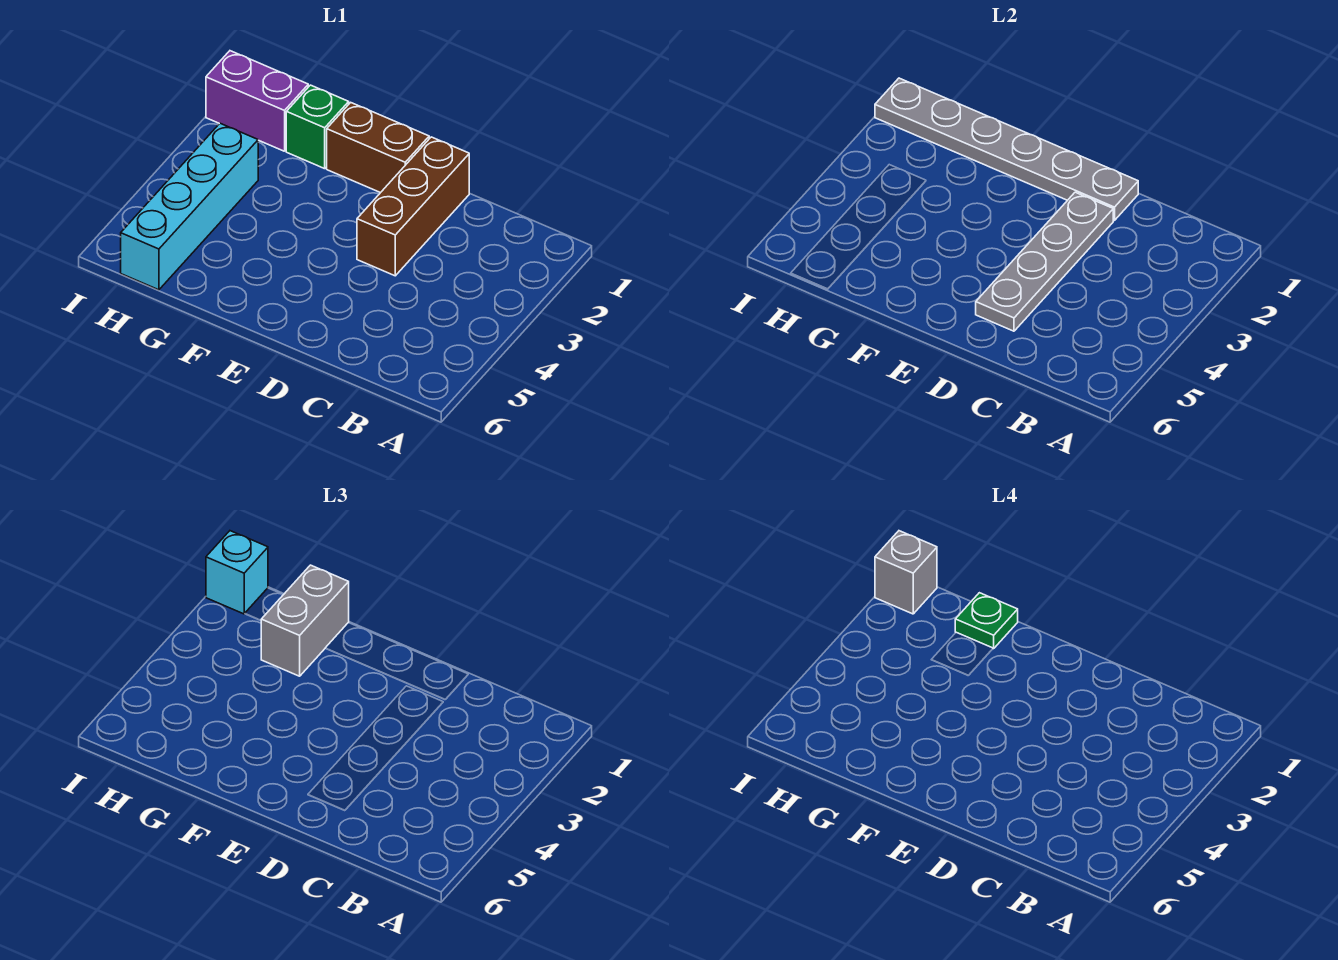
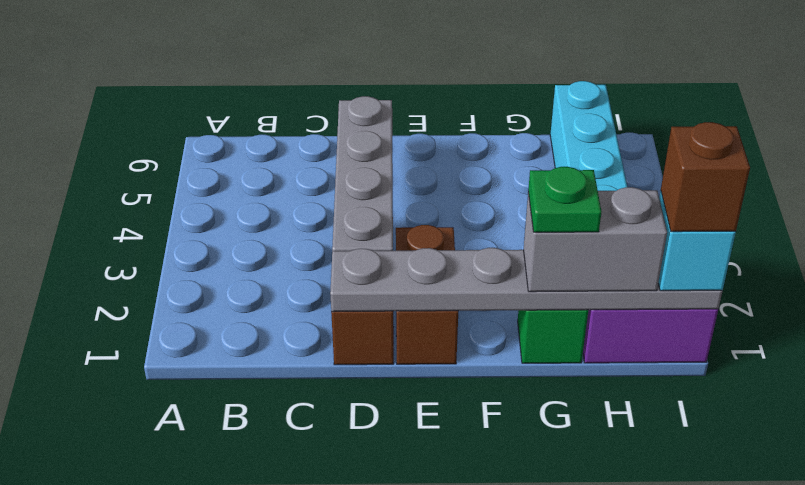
brown 1x2 brick [327,102,429,193] -> brown 1x2 brick turned to [396,225,458,364]
grey 1x2 brick [261,565,349,676] -> grey 1x2 brick turned to [524,187,667,292]
grey 1x1 brick [875,531,937,614] -> brown 1x1 brick [661,122,750,232]

